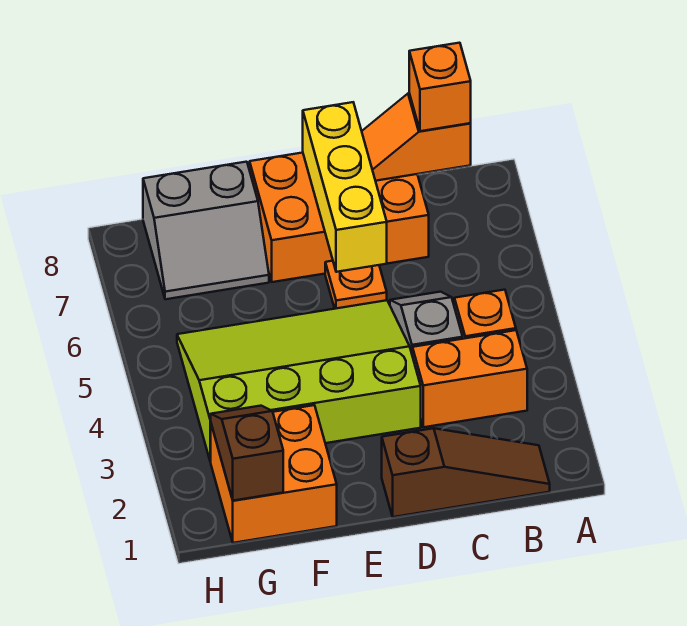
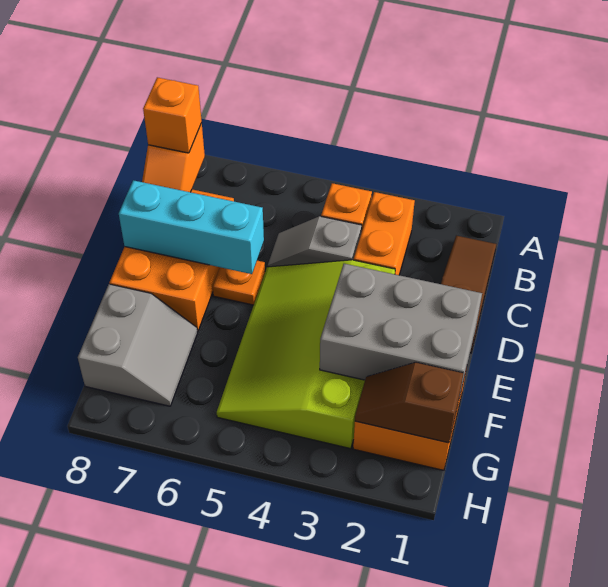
yellow 1x3 brick [303,102,387,272] -> cyan 1x3 brick [119,180,264,274]
none -> grey 2x3 brick [320,264,482,393]

